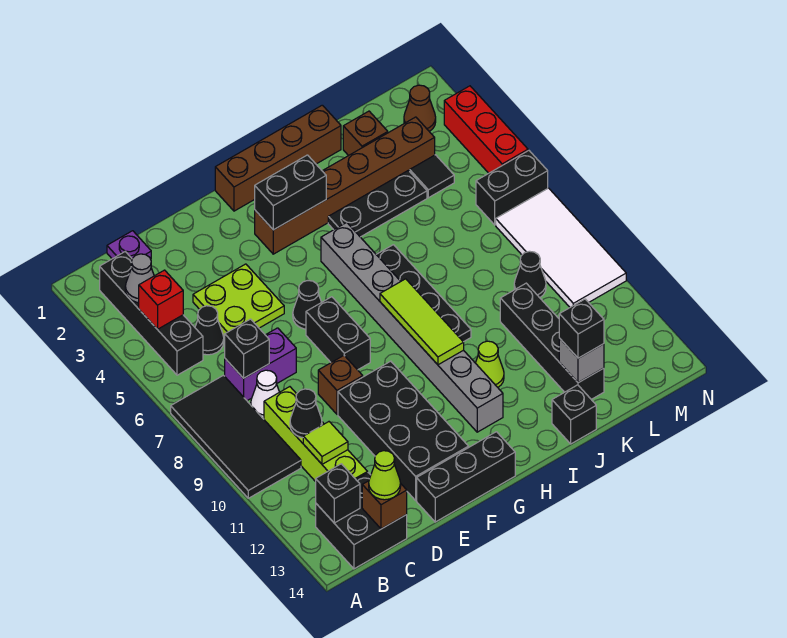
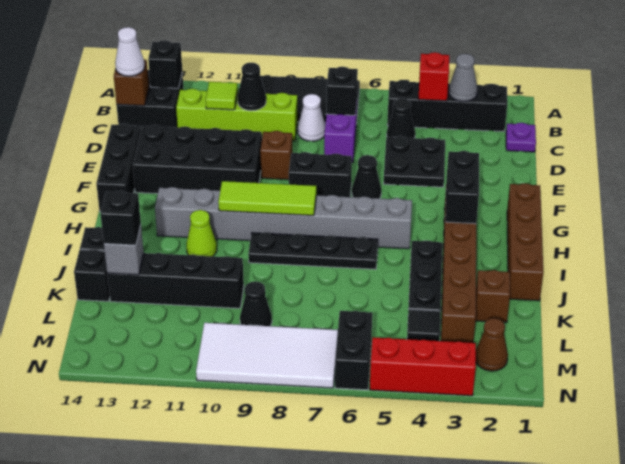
lime 1x1 cone [369,451,401,500] -> white 1x1 cone [115,27,145,76]
lime 2x2 plate [193,264,284,337] -> black 2x2 plate [384,136,445,187]
none -> black 1x1 brick [74,249,110,301]

